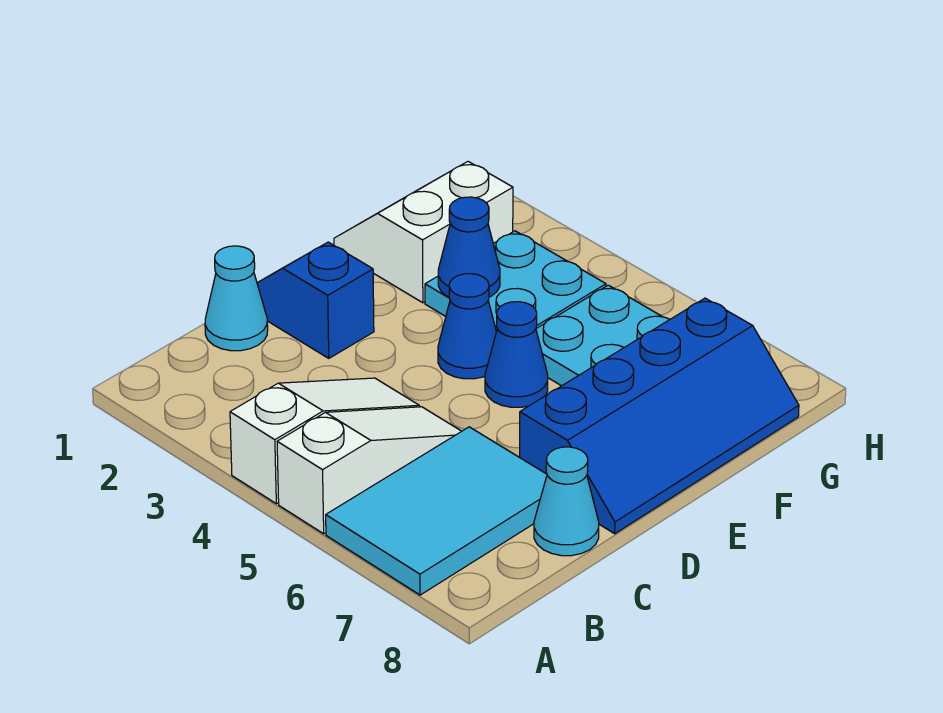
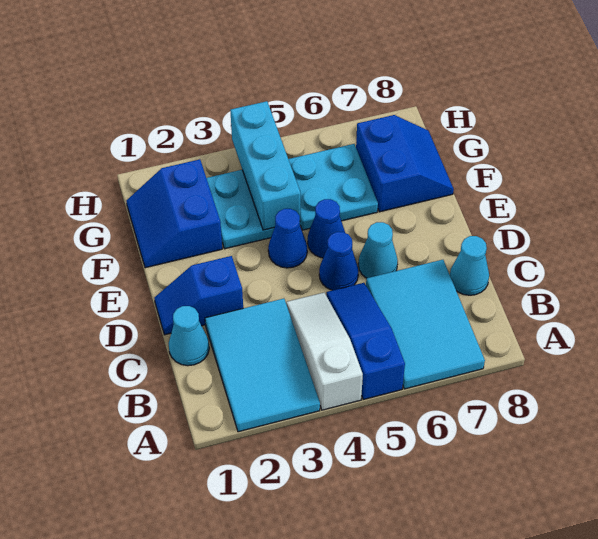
none -> cyan 2x3 tile [205,299,320,432]
white 1x3 slope [277,407,462,534] -> blue 1x3 slope [326,283,405,399]
none -> cyan 1x1 cone [358,222,398,278]
blue 2x4 slope [520,298,799,534] -> blue 2x2 slope [356,115,454,212]
white 2x2 slope [334,162,513,303] -> blue 2x2 slope [126,159,222,268]
blue 1x1 cone [438,197,500,297] -> blue 1x1 cone moved to [319,232,359,290]
none -> cyan 1x3 brick [230,101,301,230]

